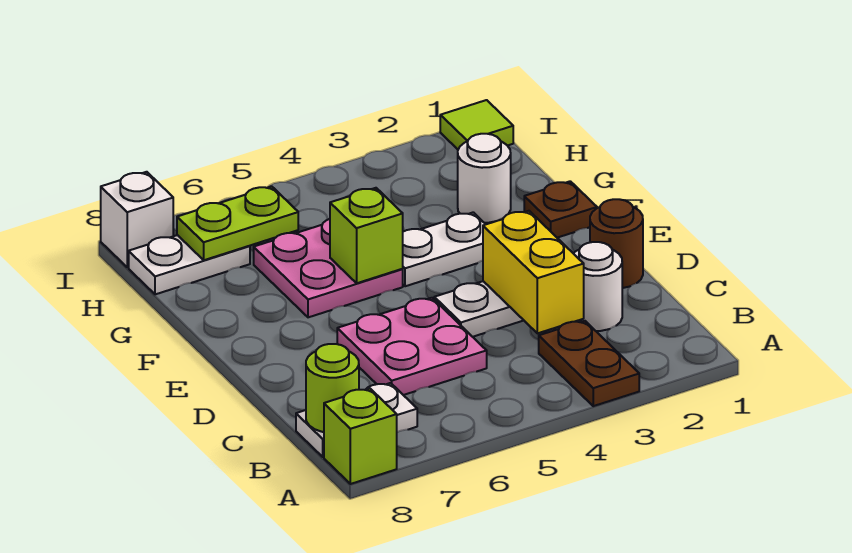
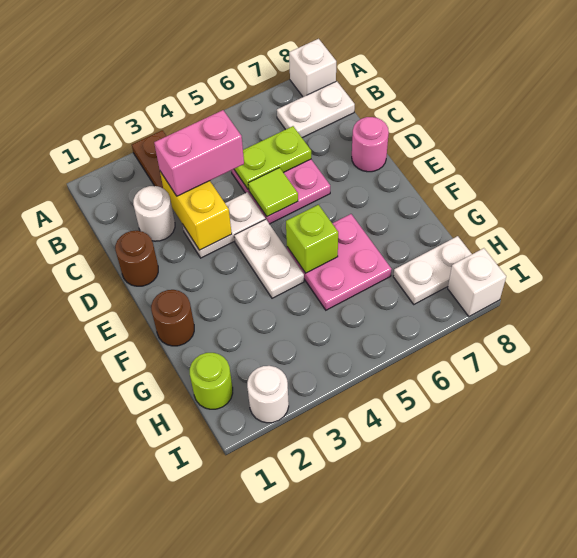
lime 1x1 brick [324,388,397,484] -> white 1x1 brick [289,39,336,97]
lime 1x1 round brick [306,344,359,432] -> lime 1x1 round brick moved to [190,353,233,409]
none -> pink 1x2 brick [154,110,244,196]
none -> pink 1x1 round brick [352,117,389,172]
brown 1x1 plate [524,181,597,238] -> brown 1x1 round brick [151,290,194,346]
white 1x2 plate [403,212,486,286] -> white 1x2 plate turned to [234,219,304,298]
white 1x1 round brick [458,134,511,223] -> white 1x1 round brick moved to [247,366,289,423]
lime 1x2 plate [177,186,298,260] -> lime 1x2 plate moved to [234,126,311,190]
lime 1x1 tile [440,100,513,149] -> lime 1x1 tile moved to [248,168,298,217]

